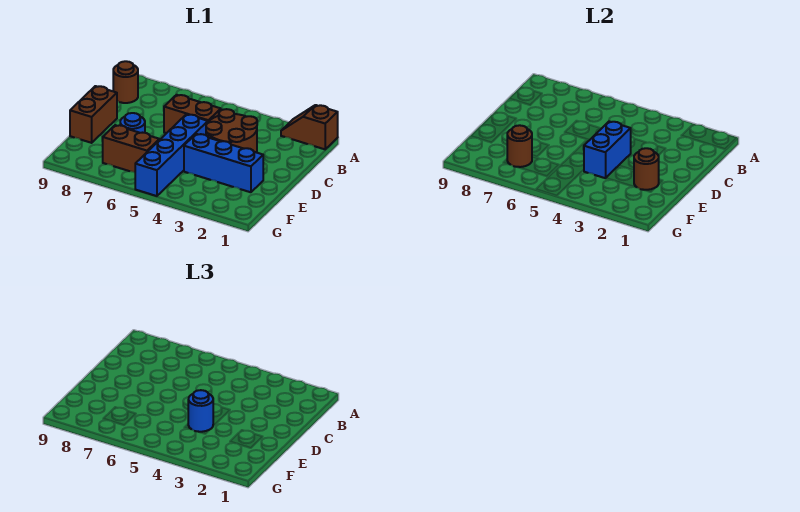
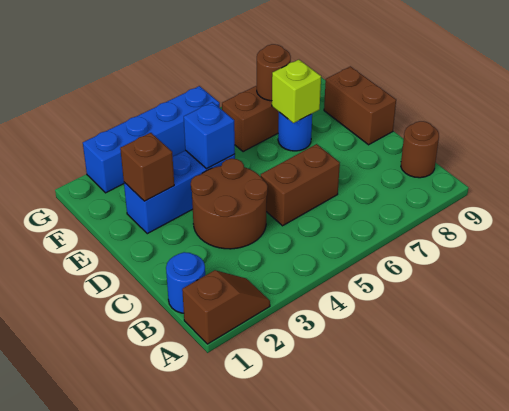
blue 1x2 brick [584,121,631,178] -> blue 1x1 brick [184,102,235,169]
blue 1x4 brick [135,114,208,196] -> blue 1x4 brick turned to [83,86,220,193]
brown 1x1 round brick [634,148,659,190] -> brown 1x1 brick [120,133,174,201]
blue 1x1 round brick [188,390,213,432] -> blue 1x1 round brick moved to [166,252,205,313]
none -> lime 1x1 brick [272,60,321,123]

